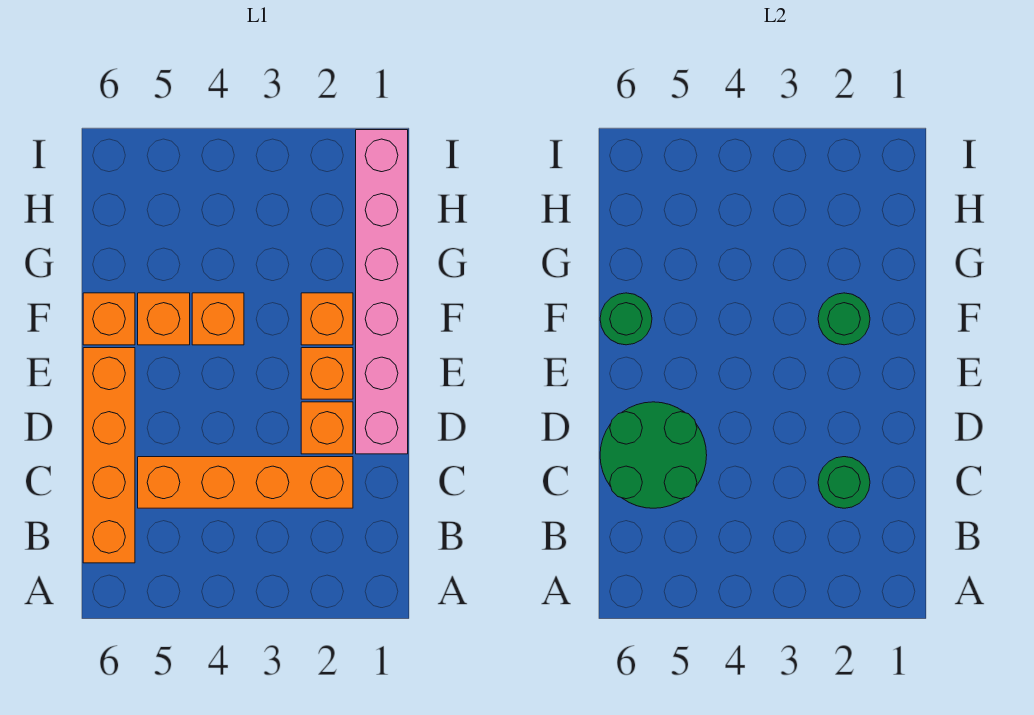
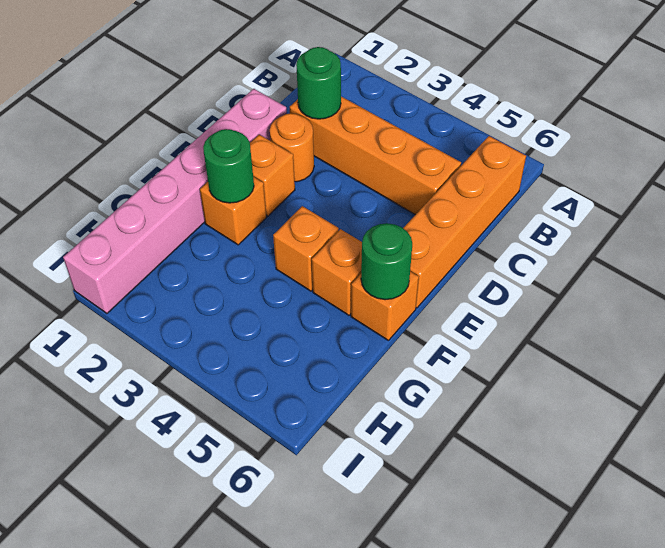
green 2x2 round brick [600,402,707,508] -> none
orange 1x1 brick [301,402,353,454] -> orange 1x1 round brick [270,113,314,182]

